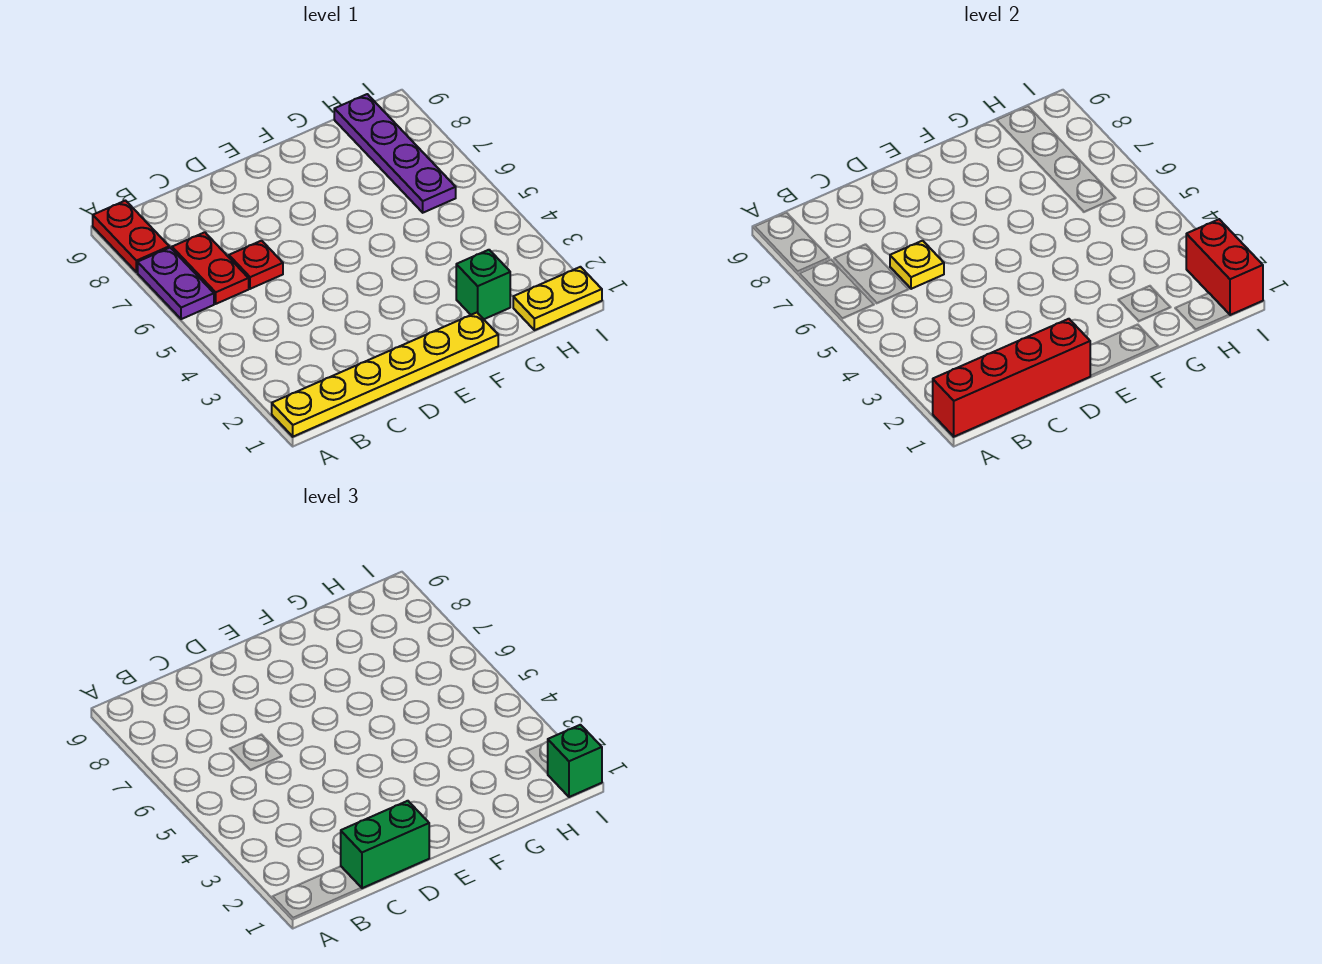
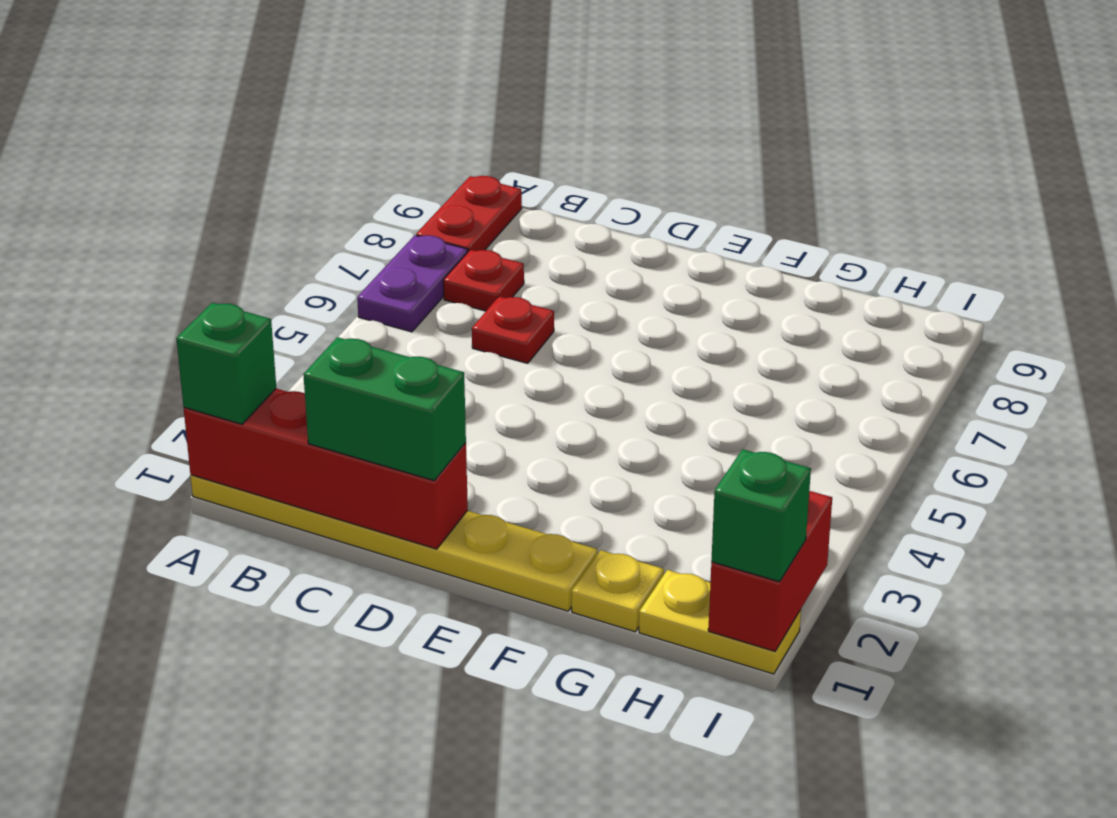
red 1x2 plate [172,232,249,304] -> red 1x1 plate [443,250,524,311]
yellow 1x1 plate [890,241,944,289] -> yellow 1x1 plate moved to [572,550,664,632]
green 1x1 brick [456,250,510,319] -> green 1x1 brick moved to [176,303,276,424]
purple 1x4 plate [334,94,456,213] -> none

